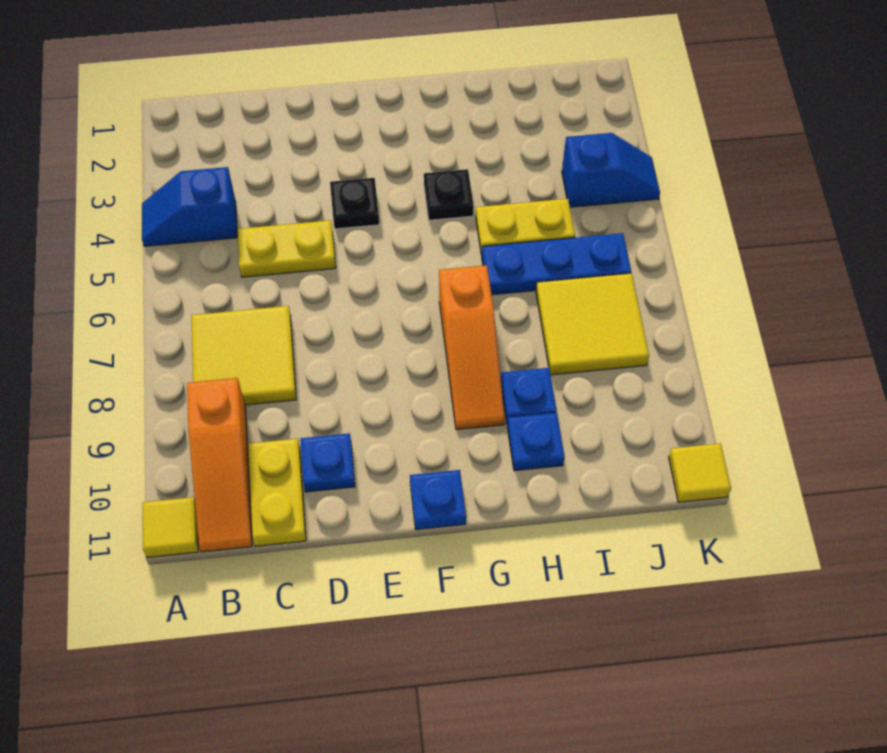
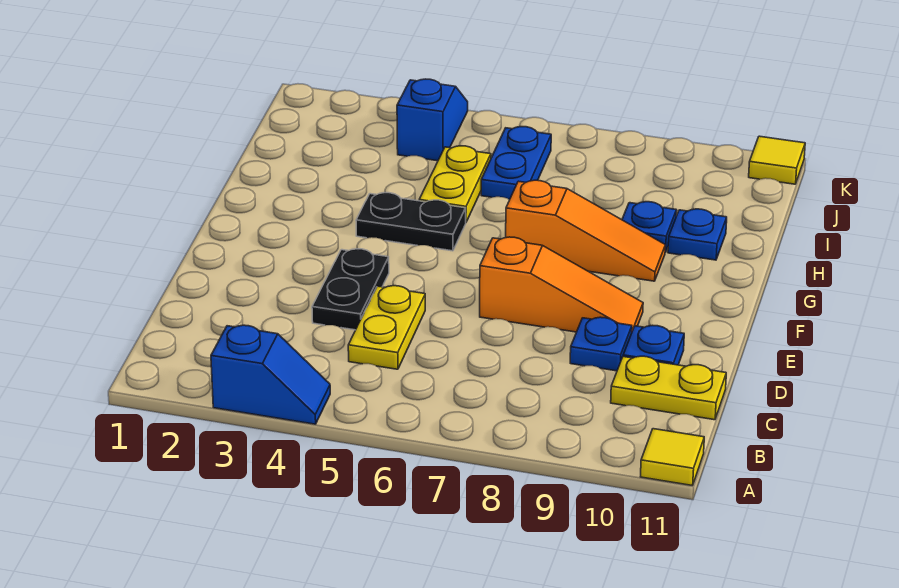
blue 1x2 slope [142,167,237,246] -> blue 1x2 slope turned to [211,325,330,424]
yellow 2x2 tile [191,306,296,405] -> none
orange 1x3 slope [187,378,252,552] -> orange 1x3 slope moved to [480,237,643,332]
black 1x1 plate [330,178,379,229] -> black 1x2 plate [312,249,389,330]
blue 1x1 plate [410,470,466,530] -> blue 1x1 plate moved to [570,317,632,371]
black 1x1 plate [424,169,474,220] -> black 1x2 plate [356,193,466,251]
blue 1x3 plate [482,233,631,295] -> blue 1x2 plate [481,127,551,200]
yellow 2x2 tile [536,273,649,375] -> none

